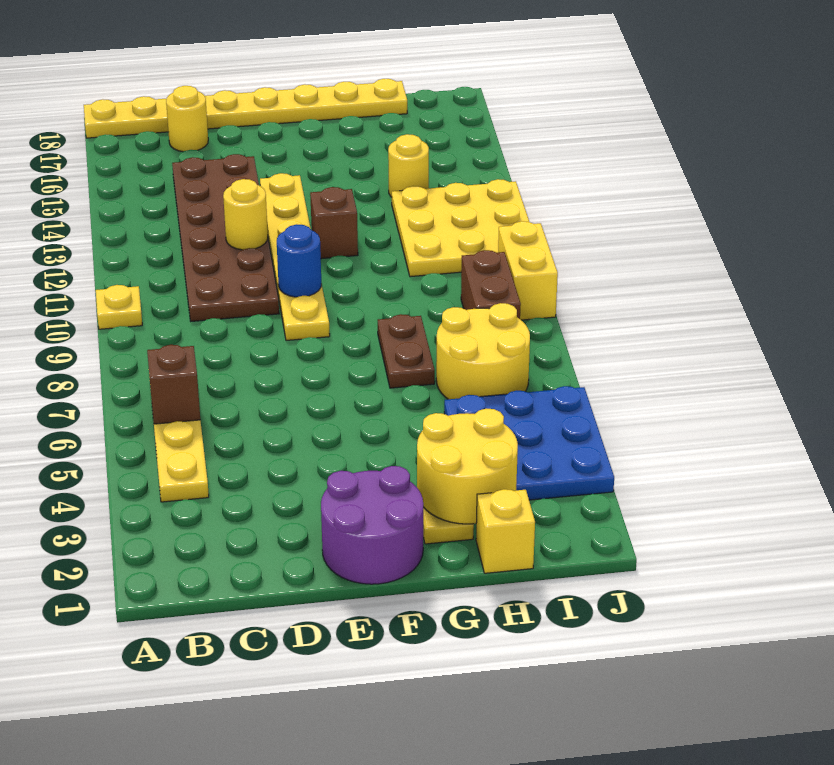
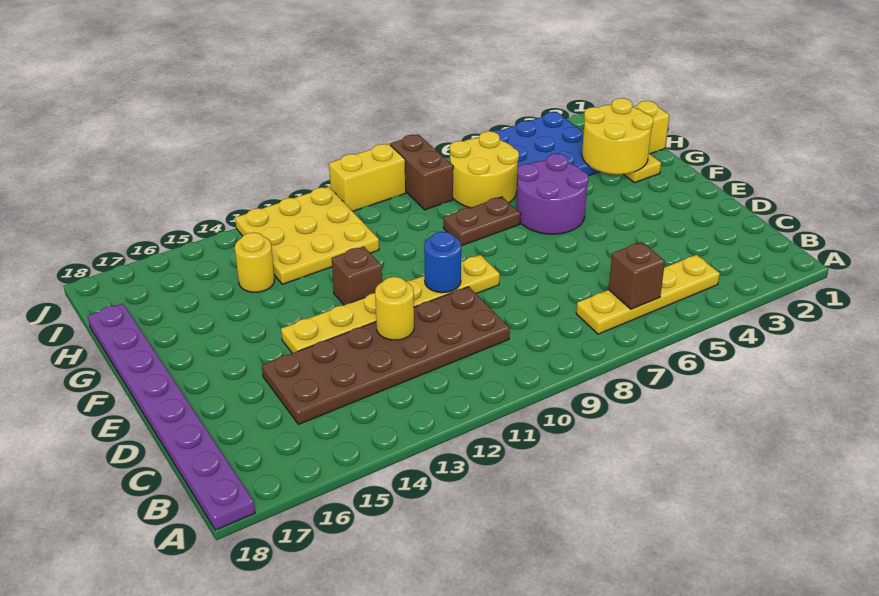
yellow 1x1 plate [96,285,142,329] -> none
yellow 1x8 plate [84,79,407,138] -> purple 1x8 plate [88,304,255,530]
yellow 1x1 round brick [166,86,208,152] -> none
purple 2x2 round brick [321,466,423,584] -> purple 2x2 round brick moved to [516,154,589,234]
brown 1x2 brick [461,250,521,319] -> brown 1x2 brick turned to [390,134,453,210]

